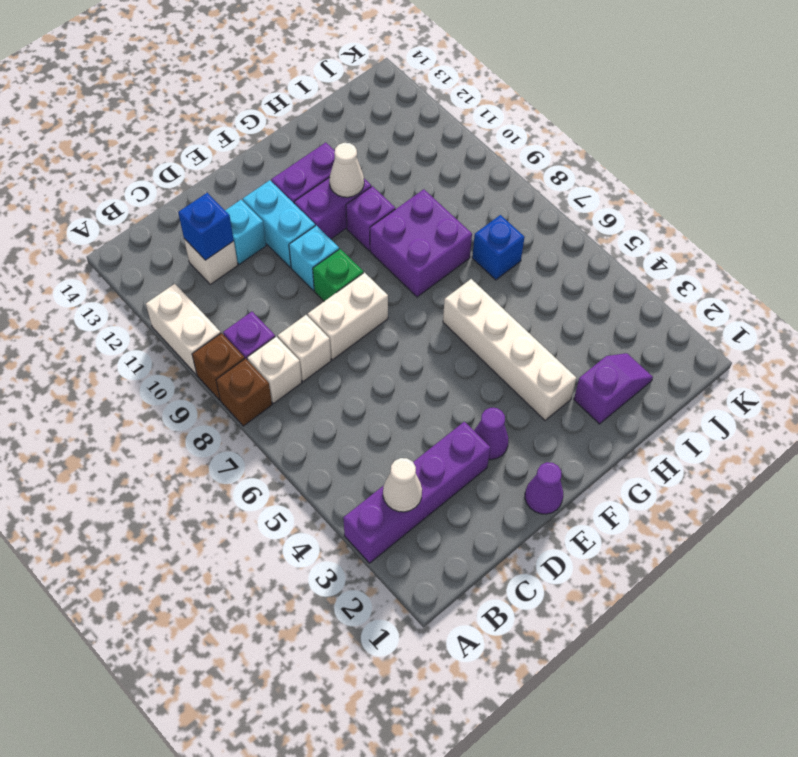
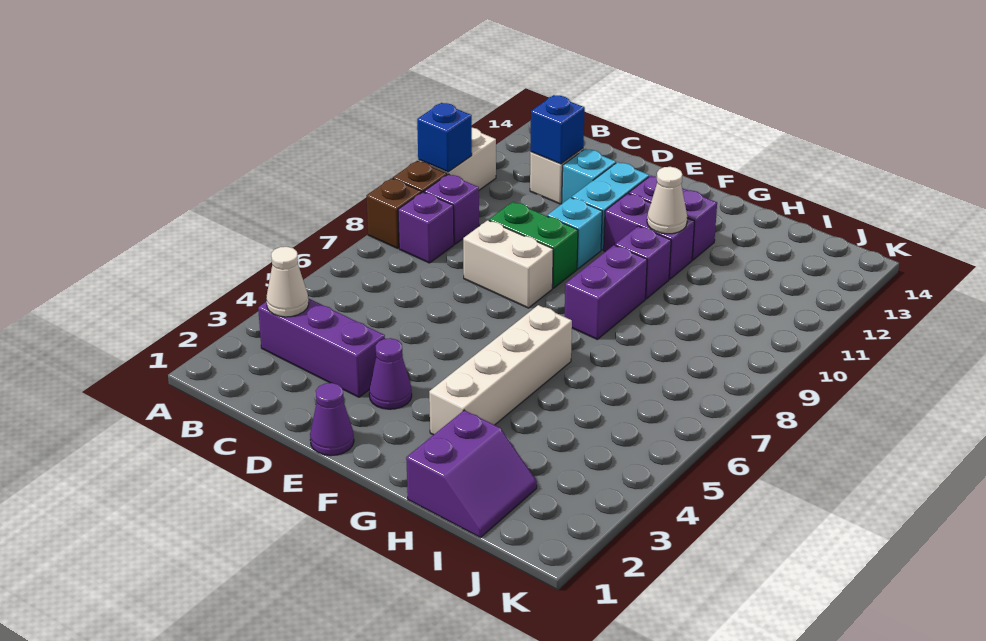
purple 1x4 brick [343,422,490,563] -> purple 1x3 brick [258,298,385,397]
white 1x1 brick [247,337,302,403] -> purple 1x1 brick [398,192,454,263]
white 1x1 brick [278,315,331,381] -> none
green 1x1 brick [313,249,363,301] -> green 1x2 brick [489,202,578,288]
purple 2x2 brick [370,189,472,297] -> purple 1x2 brick [565,245,647,340]
purple 1x2 slope [574,353,653,424] -> purple 2x2 slope [406,410,537,538]
blue 1x1 brick [472,215,525,280] -> blue 1x1 brick moved to [417,103,472,172]

